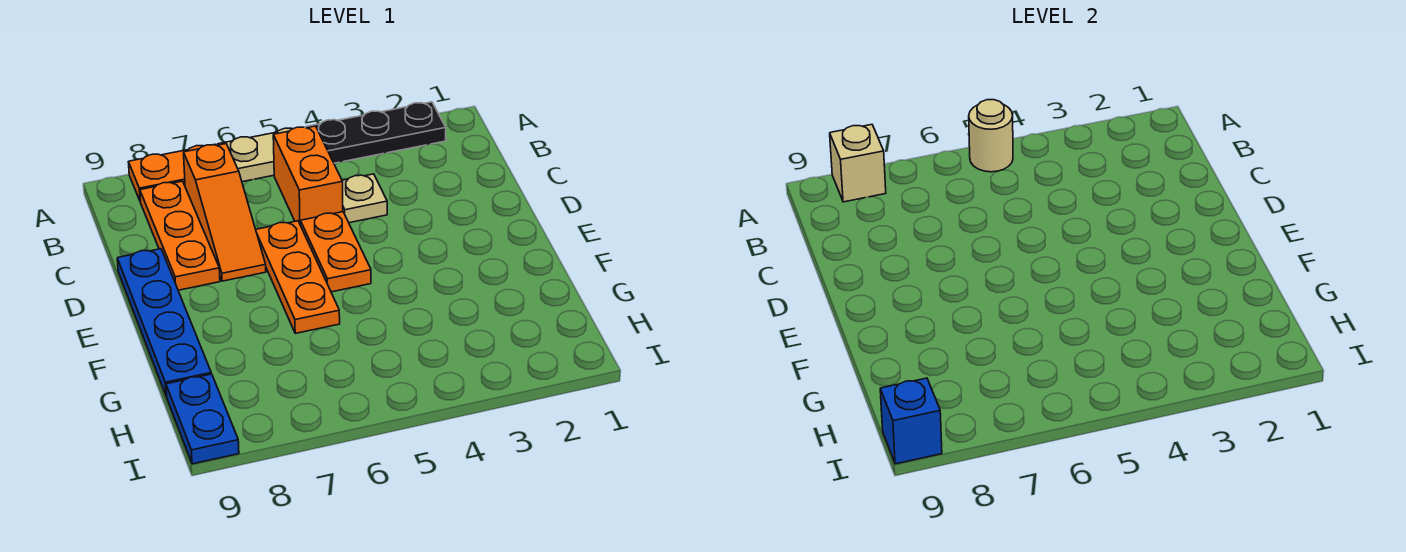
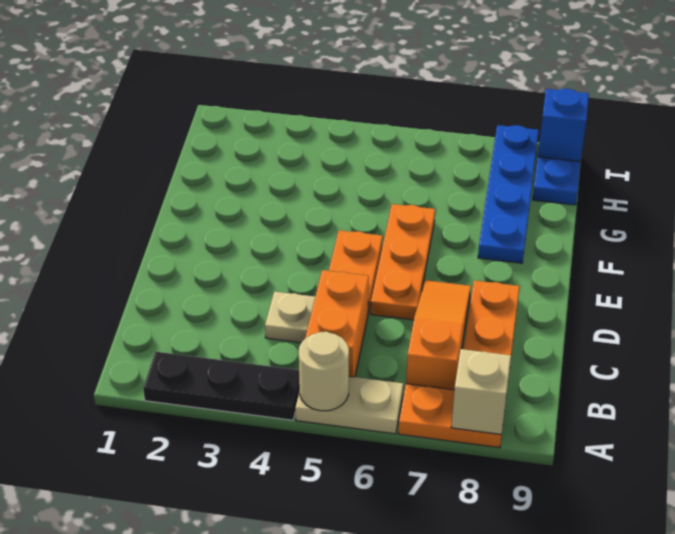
blue 1x4 plate [117,249,211,396] -> blue 1x4 plate moved to [478,125,539,263]

